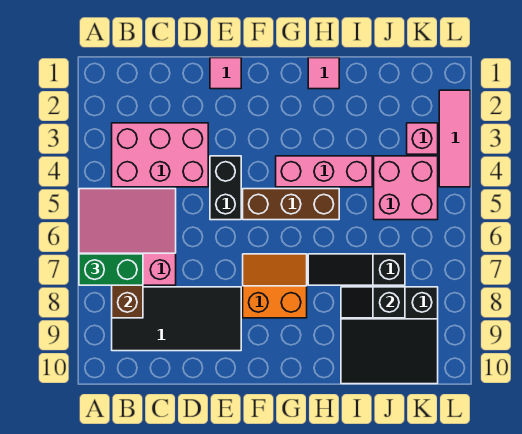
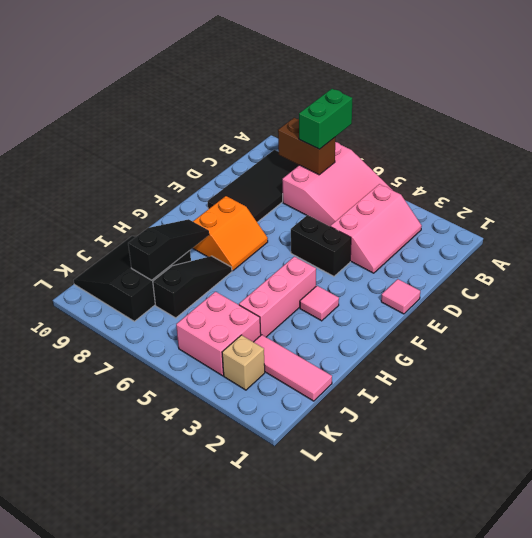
pink 2x3 brick [112,123,208,187] -> pink 2x3 slope [330,184,422,273]
brown 1x3 brick [243,189,339,220] -> none
pink 1x1 tile [308,58,339,89] -> pink 1x1 tile moved to [300,286,339,321]
black 1x2 slope [341,287,405,318] -> black 1x3 slope [128,219,209,280]
pink 1x1 brick [407,123,438,154] -> tan 1x1 brick [222,335,265,390]
pink 1x3 tile [439,90,470,187] -> pink 1x3 tile moved to [254,335,332,401]

